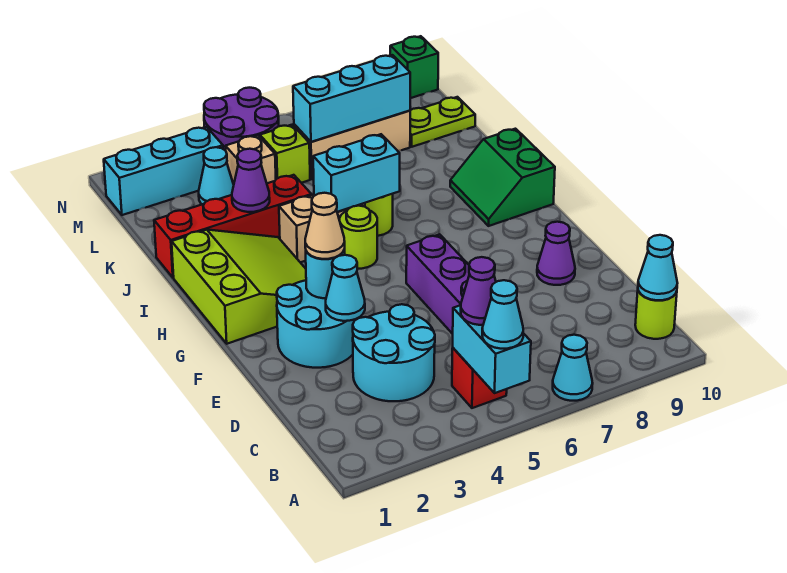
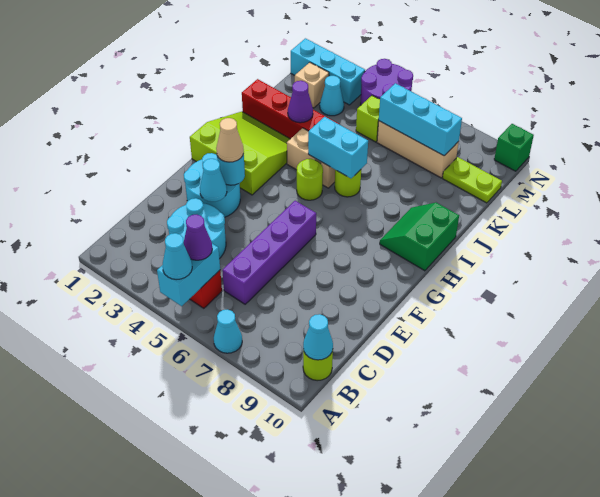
purple 1x1 cone [537,222,575,285] -> none
lime 3x3 slope [172,230,306,344] -> lime 3x3 slope turned to [190,112,290,195]
tan 1x1 brick [225,135,276,184] -> tan 1x1 brick moved to [295,62,329,108]

